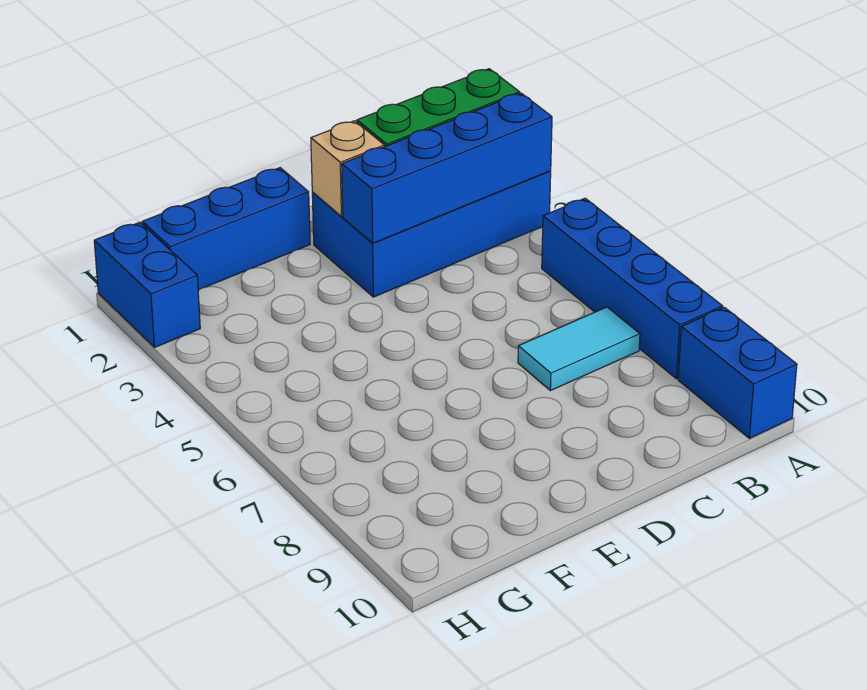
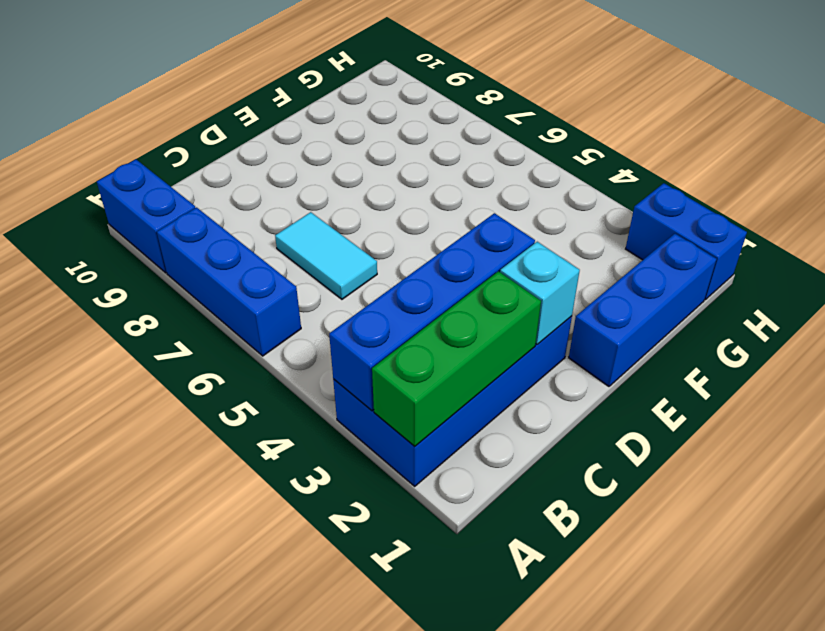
blue 1x4 brick [542,198,723,379] -> blue 1x3 brick [157,207,301,356]
cyan 1x2 tile [518,307,640,391] -> cyan 1x2 tile turned to [275,212,377,299]
tan 1x1 brick [311,121,384,217] -> cyan 1x1 brick [500,242,580,345]

